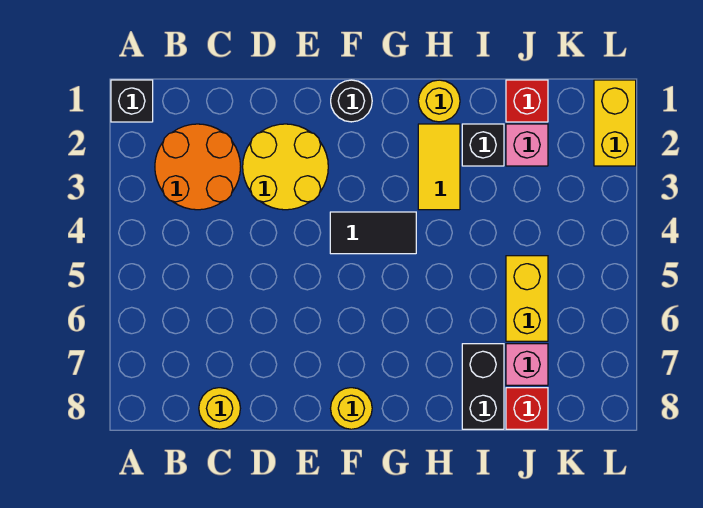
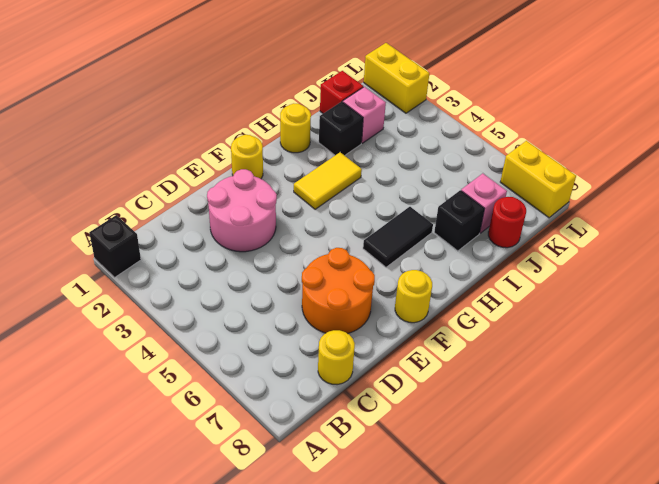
orange 2x2 round brick [155,124,241,210] -> orange 2x2 round brick moved to [302,248,375,334]
yellow 2x2 round brick [243,124,328,210] -> pink 2x2 round brick [207,169,277,252]
black 1x1 round brick [331,80,372,122] -> yellow 1x1 round brick [231,135,263,179]
black 1x2 tile [330,212,416,254] -> black 1x2 tile moved to [363,207,433,267]
yellow 1x2 tile [418,124,460,210] -> yellow 1x2 tile turned to [294,152,362,209]
black 1x2 brick [462,344,504,429] -> black 1x1 brick [434,190,484,251]
yellow 1x2 brick [506,256,548,341] -> yellow 1x2 brick moved to [500,141,576,218]
red 1x1 brick [506,388,548,429] -> red 1x1 round brick [488,197,526,248]

